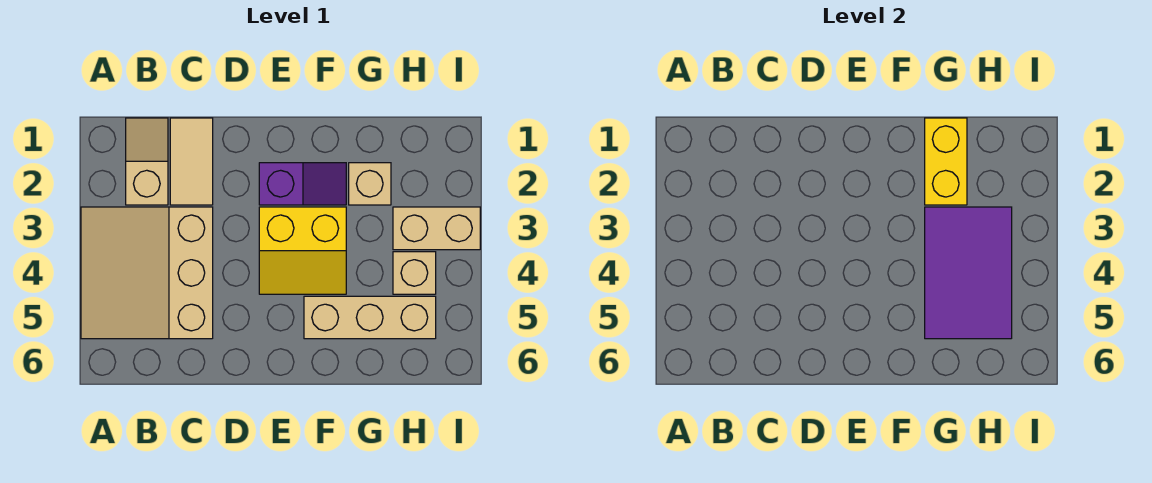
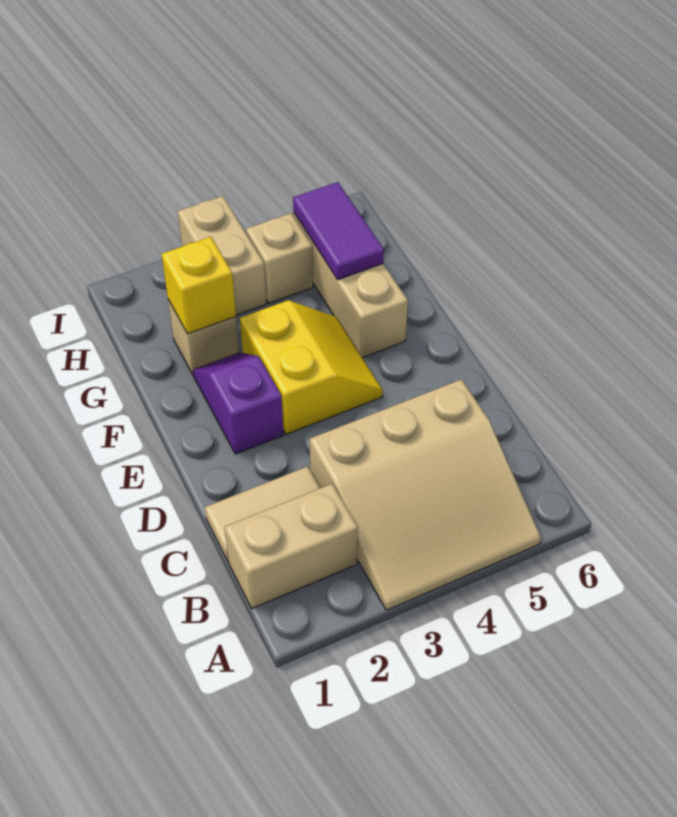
tan 1x2 slope [126,118,168,205] -> tan 1x2 brick [225,484,358,608]
yellow 1x2 brick [925,118,967,205] -> yellow 1x1 brick [162,237,236,334]
purple 2x3 tile [925,207,1012,339] -> purple 1x2 tile [293,182,384,280]

